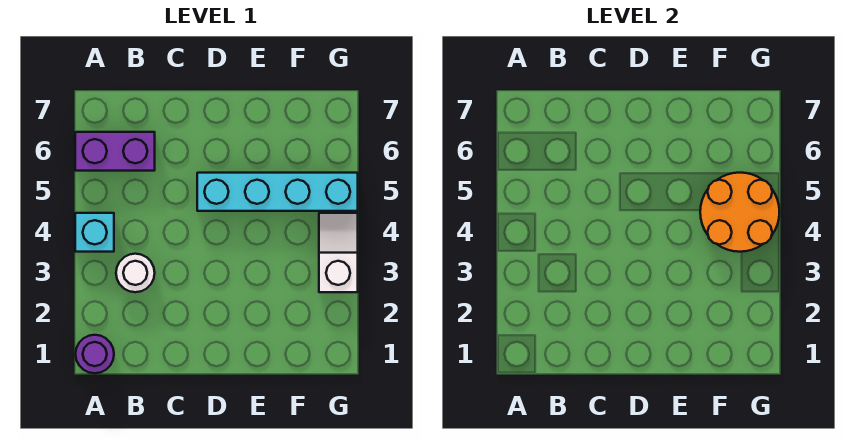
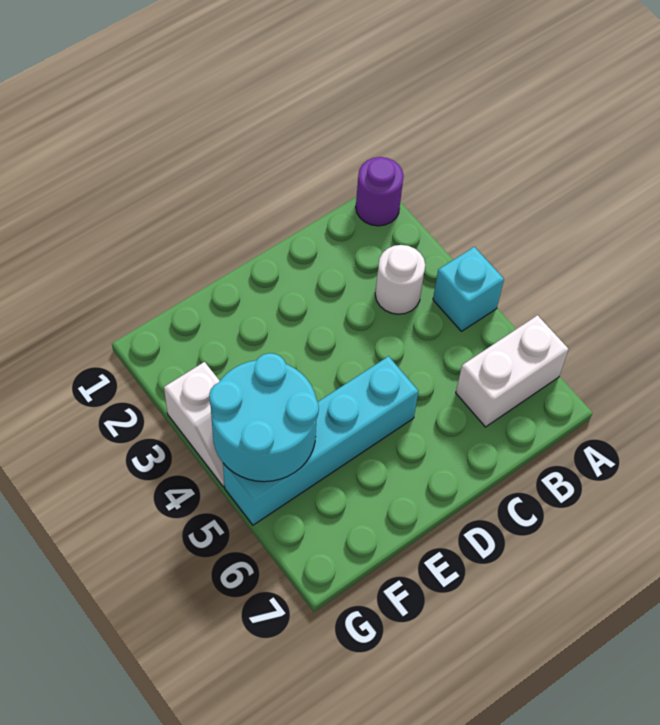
purple 1x2 brick [75,132,155,171] -> white 1x2 brick [456,315,569,427]
orange 2x2 round brick [700,173,779,252] -> cyan 2x2 round brick [209,353,319,482]

